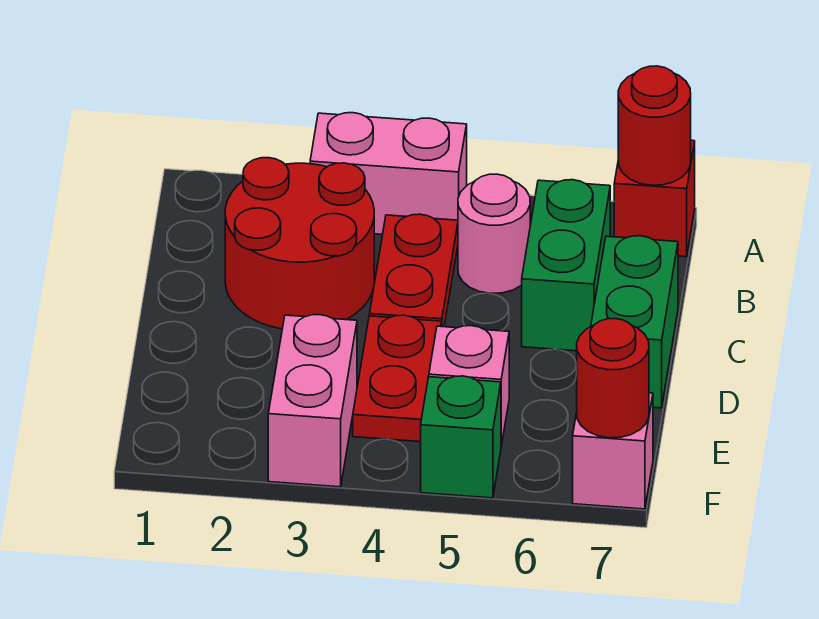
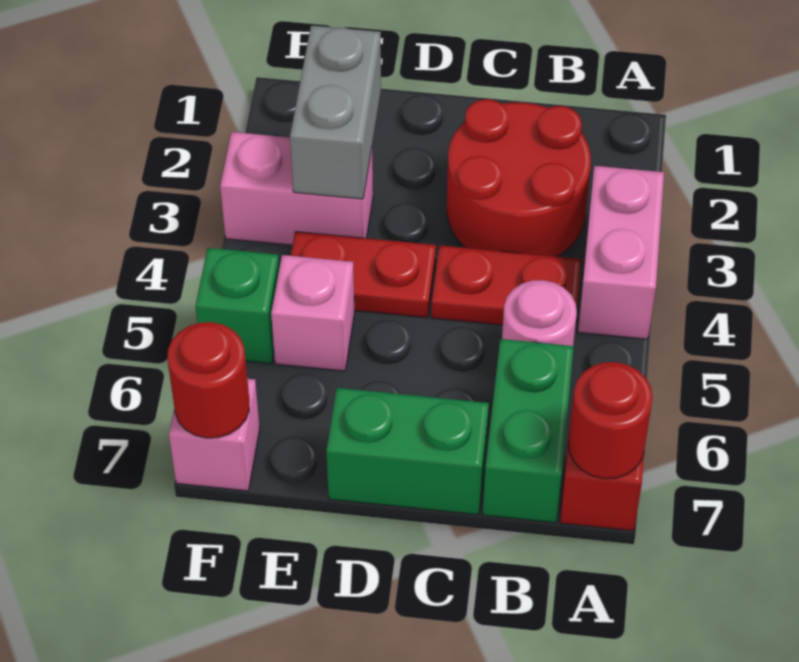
green 1x2 brick [522,180,610,351] -> green 1x2 brick turned to [483,339,574,523]
none -> grey 1x2 brick [290,25,381,199]

